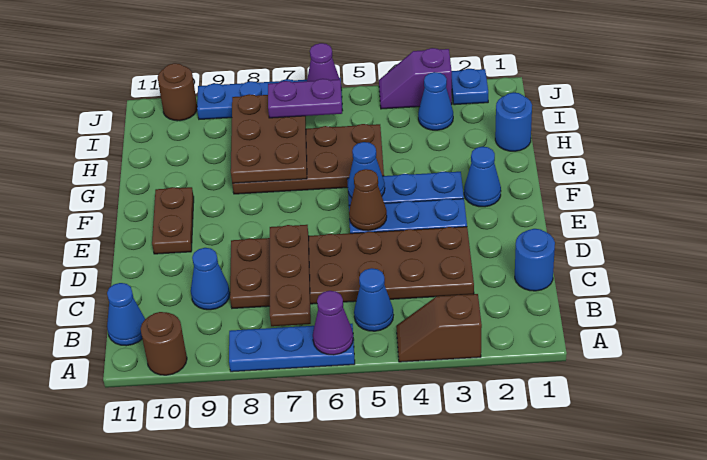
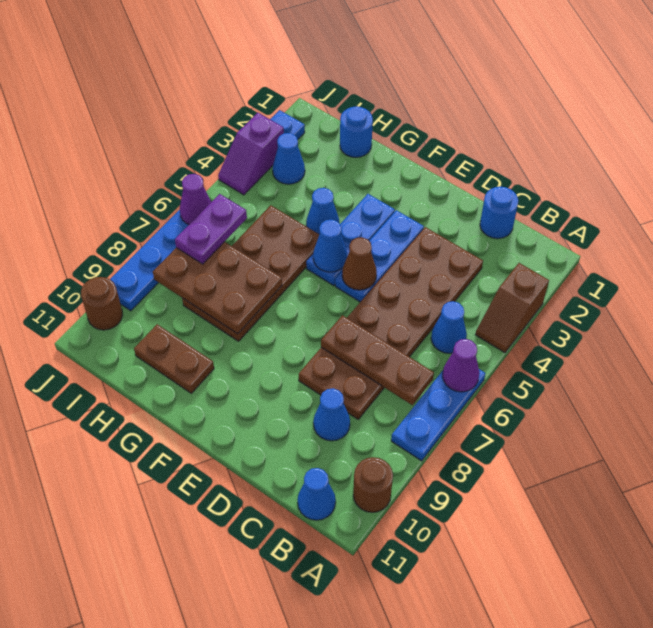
brown 1x2 plate [152,187,194,254] -> brown 1x2 plate moved to [134,324,214,393]
blue 1x1 cone [464,147,501,207] -> blue 1x1 cone moved to [306,188,339,235]

